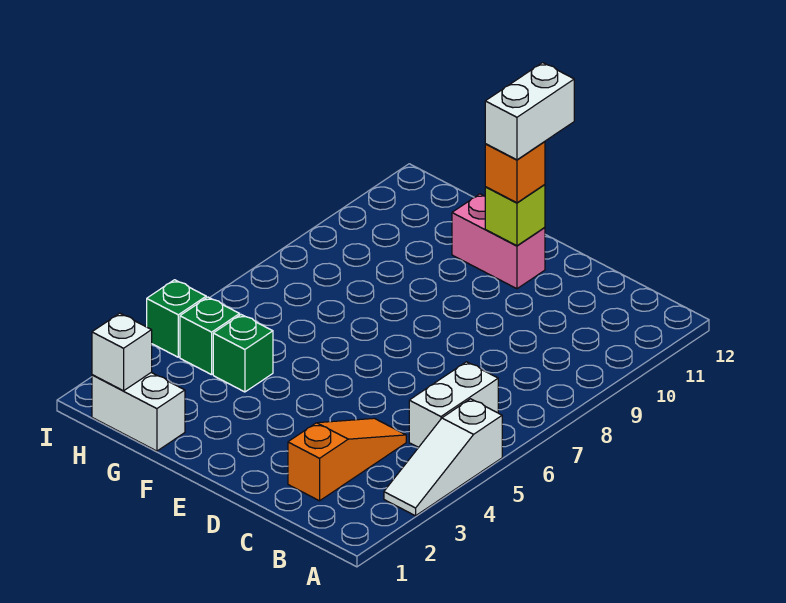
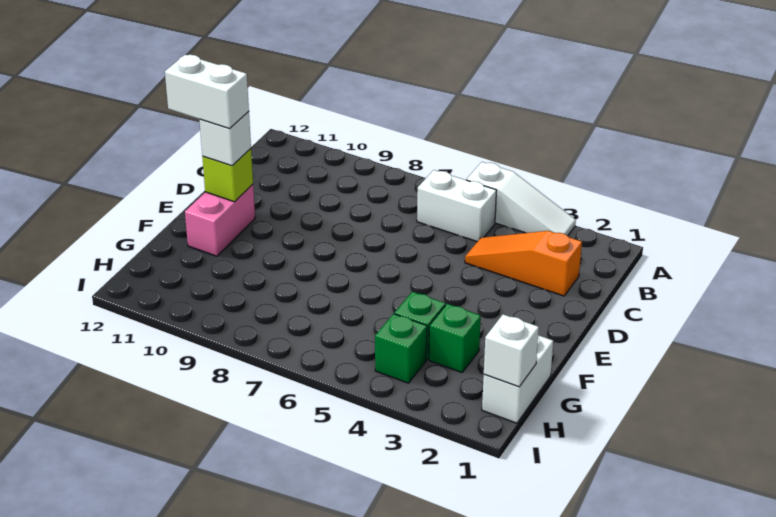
orange 1x1 brick [485,142,545,203] -> white 1x1 brick [200,112,251,166]
green 1x1 brick [147,280,206,357] -> green 1x1 brick moved to [429,304,481,372]

